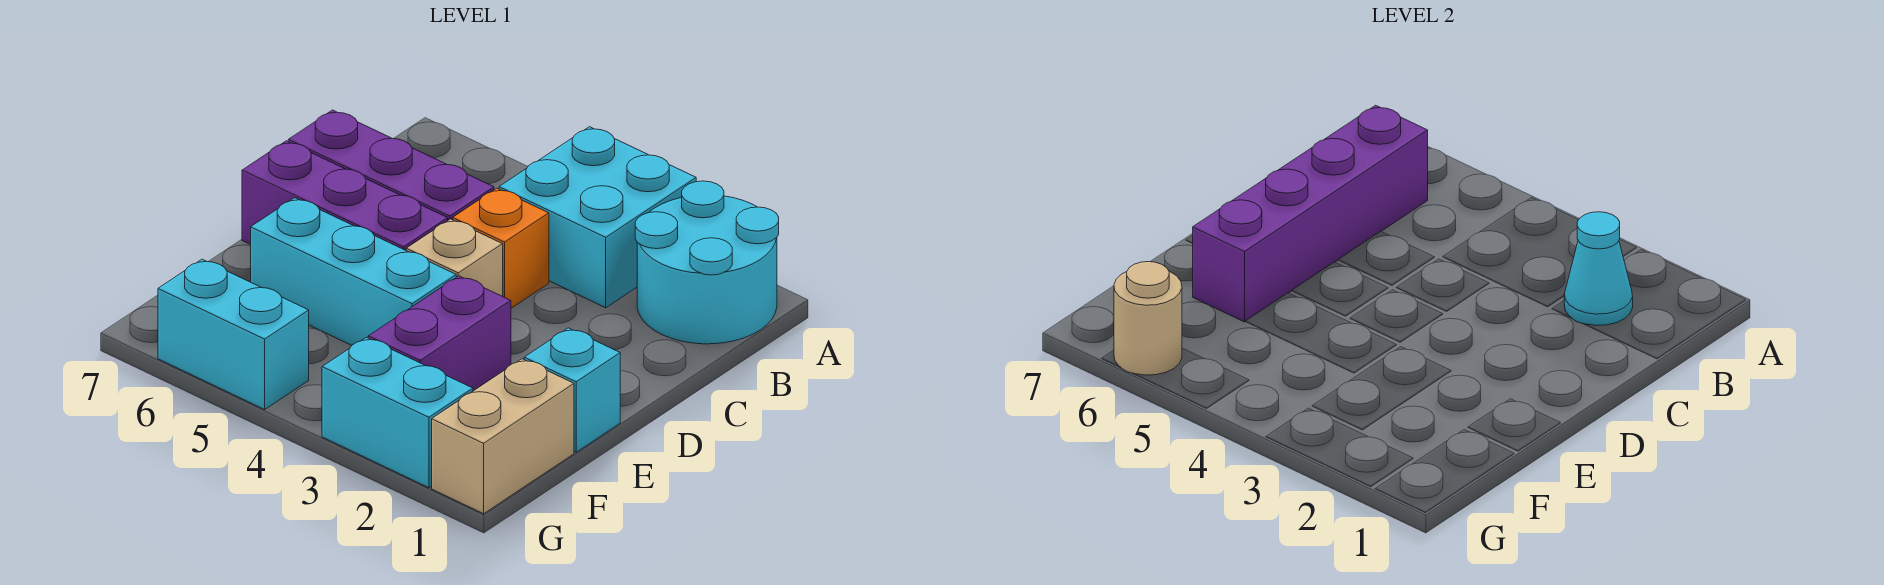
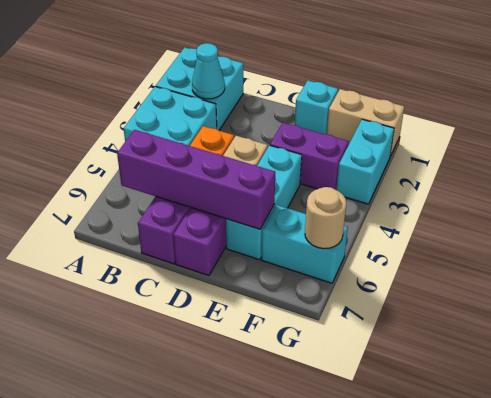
cyan 2x2 round brick [635,181,779,344] -> cyan 2x2 brick [156,47,243,130]
cyan 1x2 brick [158,259,309,409] -> cyan 1x2 brick turned to [262,205,348,283]

